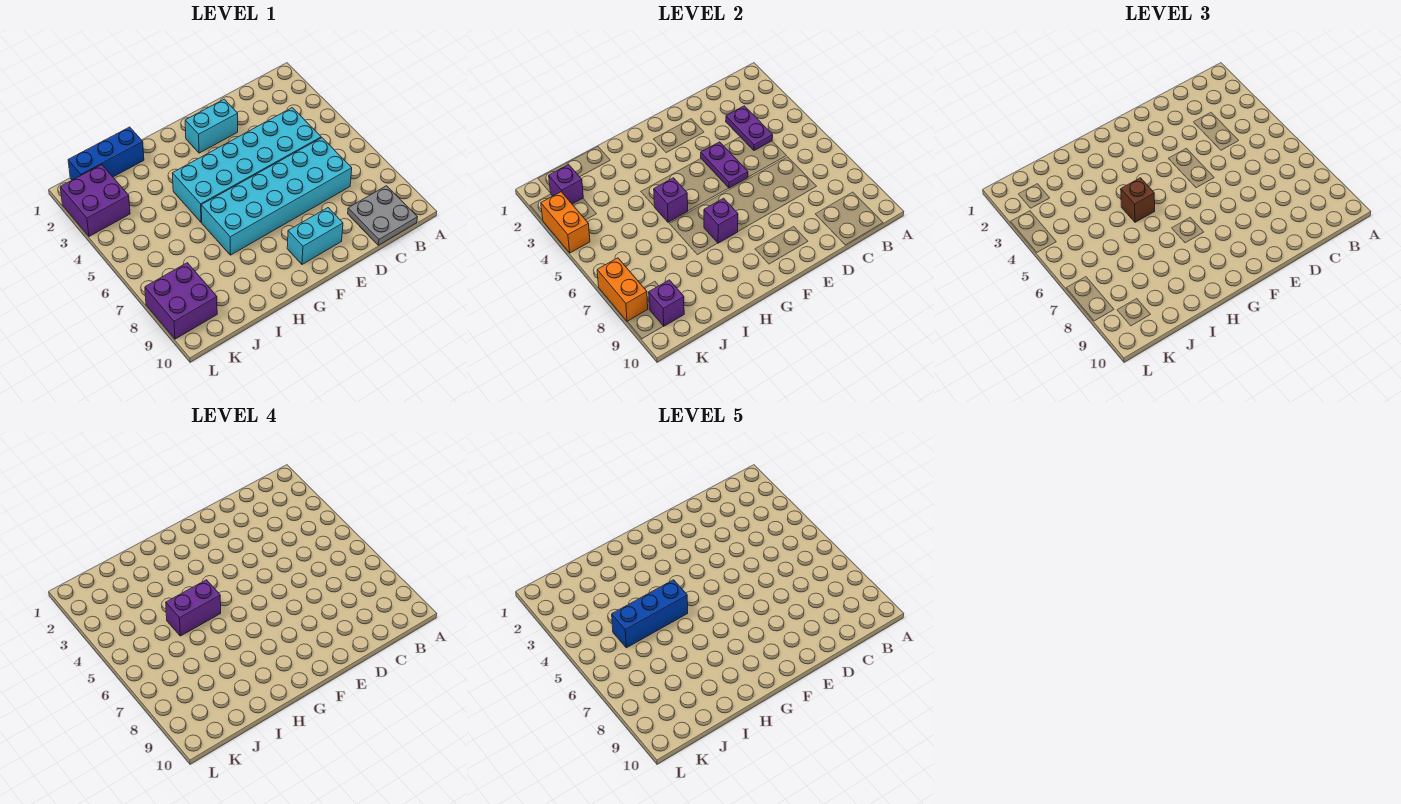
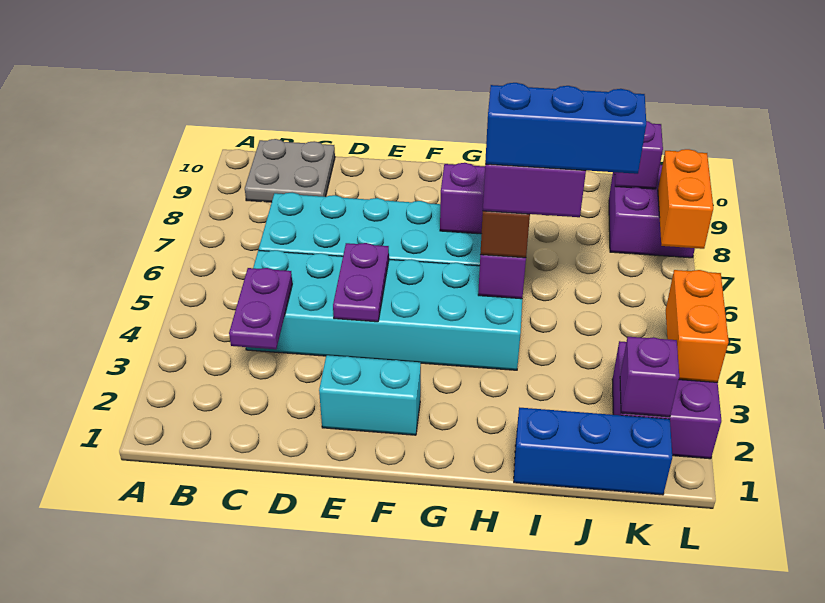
cyan 1x2 brick [287,208,343,264] -> none

